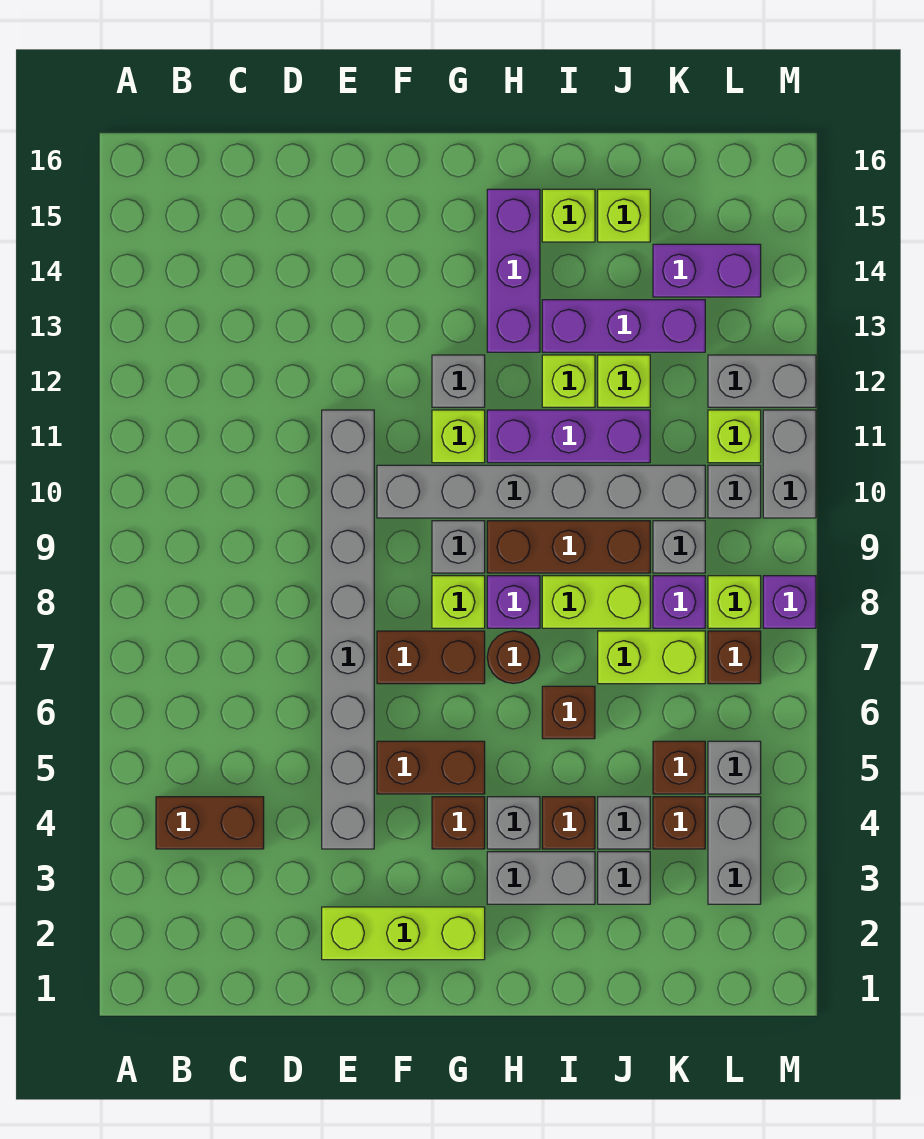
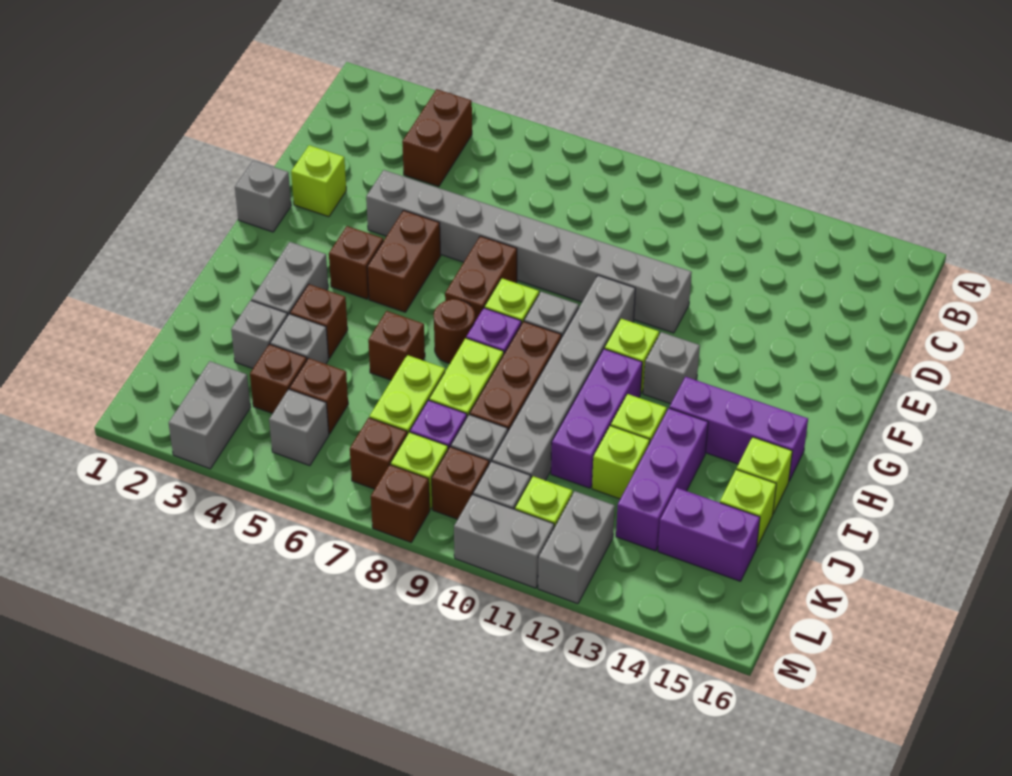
lime 1x3 brick [322,907,485,960] -> lime 1x1 brick [291,145,346,217]
grey 1x1 brick [487,797,540,849] -> grey 1x1 brick moved to [235,160,291,232]
purple 1x2 brick [653,244,761,297] -> purple 1x2 brick turned to [658,488,760,581]
grey 1x2 brick [708,797,761,904] -> grey 1x2 brick turned to [169,361,251,469]
none -> brown 1x1 brick [432,447,489,519]
purple 1x1 brick [763,576,816,628] -> brown 1x1 brick [371,465,430,542]

